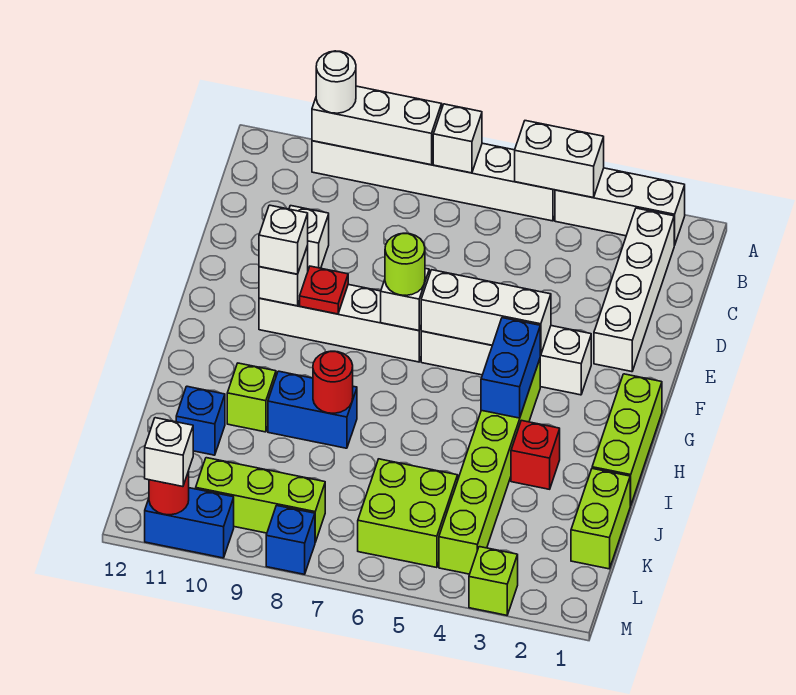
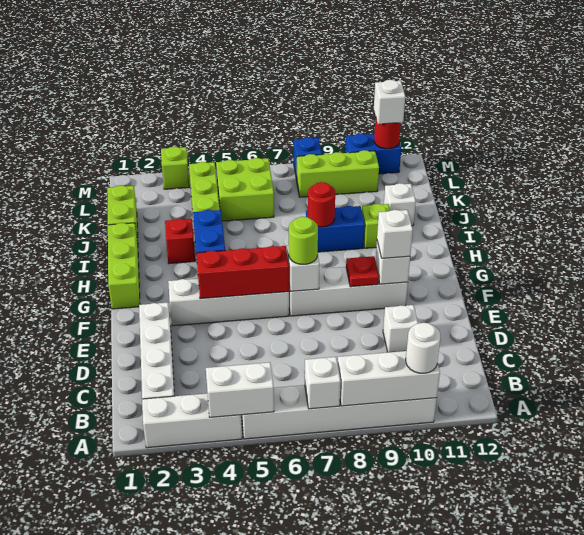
white 1x3 brick [421,270,551,355] -> red 1x3 brick [196,246,289,299]
blue 1x1 brick [176,386,225,455] -> white 1x1 brick [384,183,416,226]

